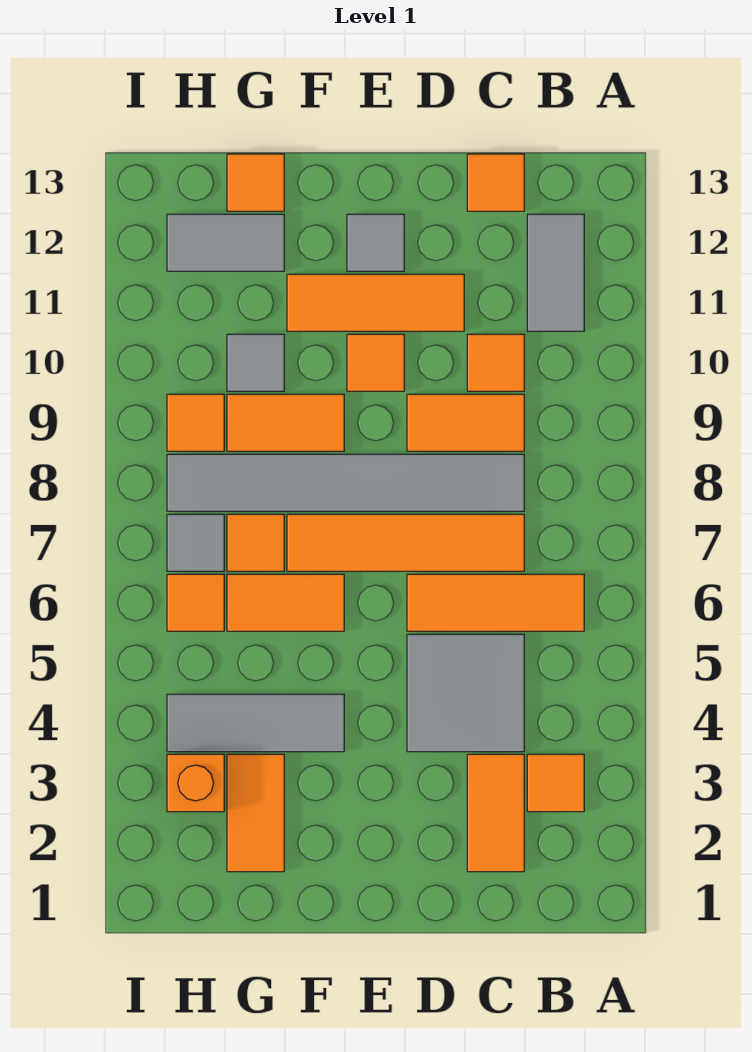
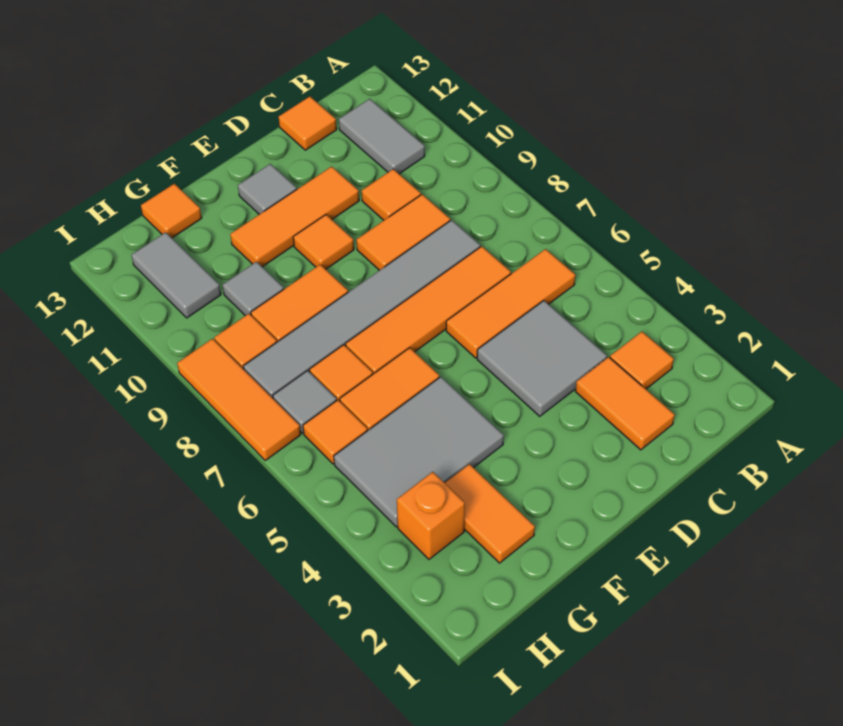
grey 1x3 tile [167,694,344,752] -> grey 2x3 tile [334,377,504,527]
grey 1x2 tile [167,214,284,271] -> grey 1x2 tile turned to [131,232,221,318]
none -> orange 1x3 tile [177,339,301,460]

